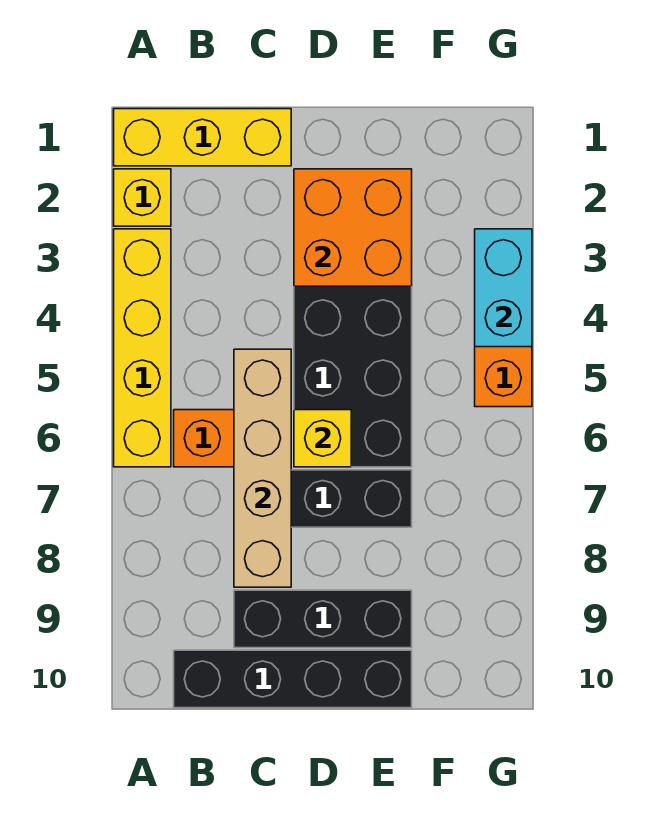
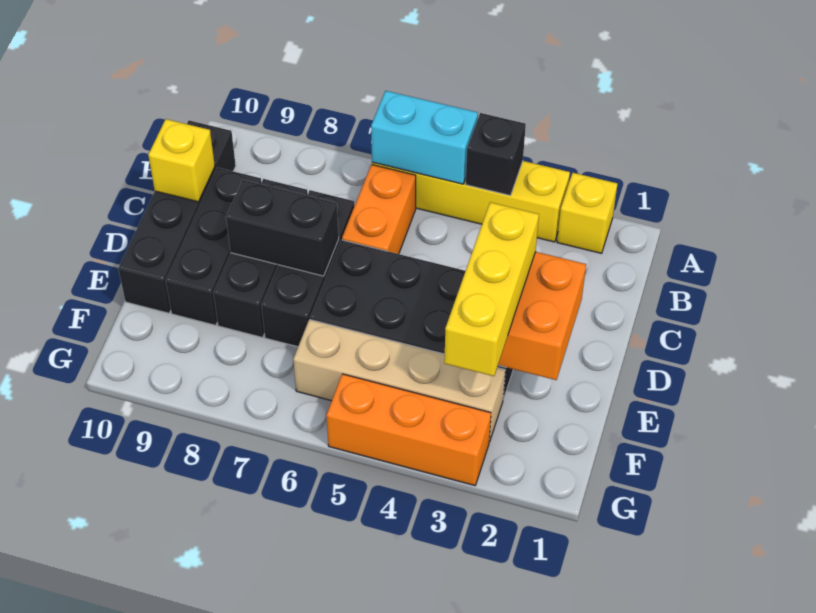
yellow 1x3 brick [114,109,291,166] -> yellow 1x3 brick moved to [444,202,539,376]
none -> black 1x1 brick [466,113,526,196]
tan 1x4 brick [234,349,291,587] -> tan 1x4 brick moved to [293,319,505,442]
none -> black 1x3 brick [213,179,308,338]
yellow 1x1 brick [294,410,351,467] -> yellow 1x1 brick moved to [148,119,215,202]
none -> black 1x2 brick [226,180,339,276]
cyan 1x2 brick [475,229,532,347] -> cyan 1x2 brick moved to [371,91,478,184]

